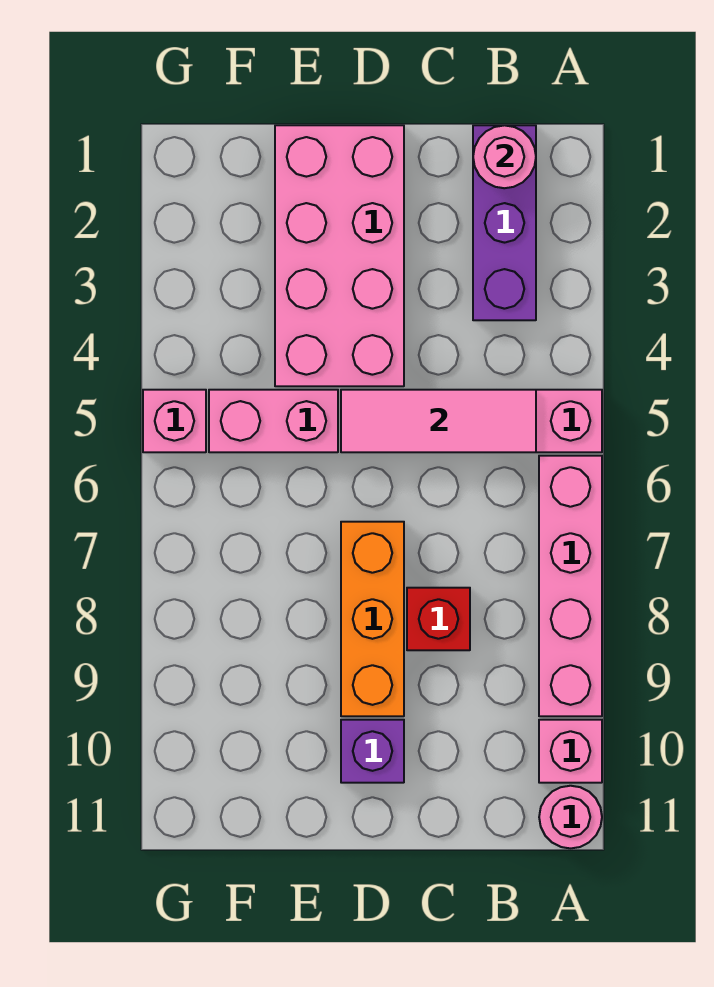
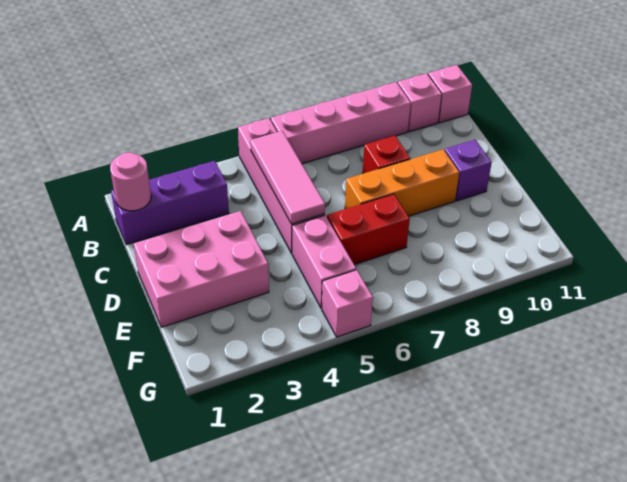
pink 1x1 round brick [539,786,602,848] -> pink 1x1 brick [428,65,472,123]
pink 2x4 brick [275,125,404,386] -> pink 2x3 brick [134,211,269,327]
none -> red 1x2 brick [327,194,410,265]

